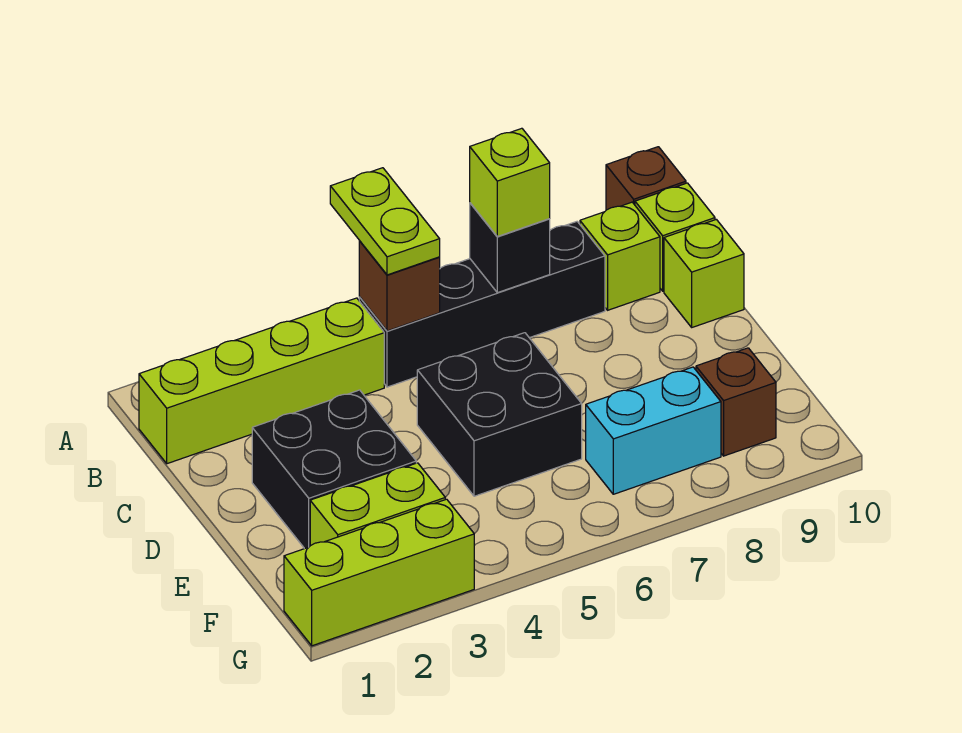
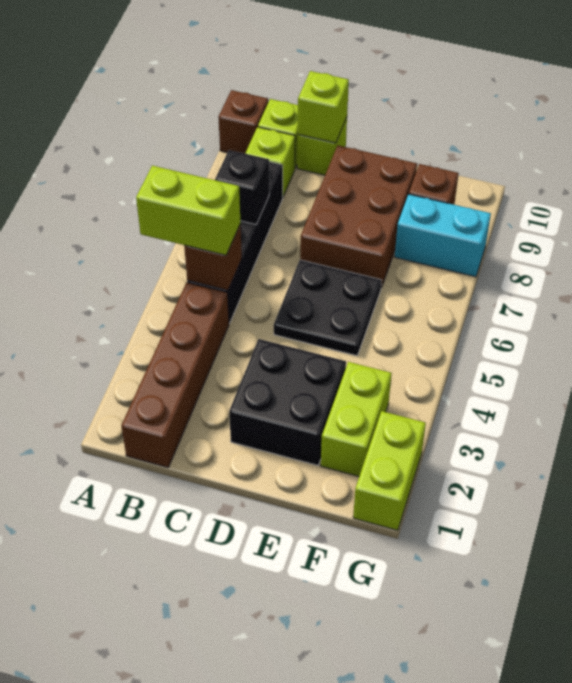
lime 1x2 plate [330,168,440,275] -> lime 1x2 brick [136,166,240,255]
lime 1x4 brick [139,298,384,464] -> brown 1x4 brick [121,282,229,467]
lime 1x1 brick [470,128,550,237] -> lime 1x1 brick moved to [298,71,349,143]
black 2x2 brick [417,333,582,496] -> black 2x2 plate [274,260,382,356]
none -> brown 2x3 brick [300,145,417,288]
cyan 1x2 brick [586,367,721,494] -> cyan 1x2 brick turned to [395,194,491,277]
lime 1x3 brick [284,499,474,646] -> lime 1x2 brick [353,411,426,530]

